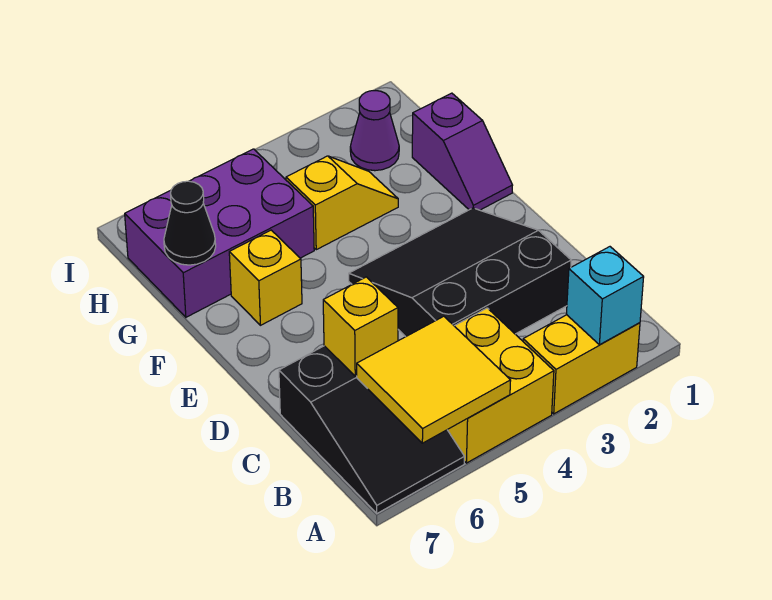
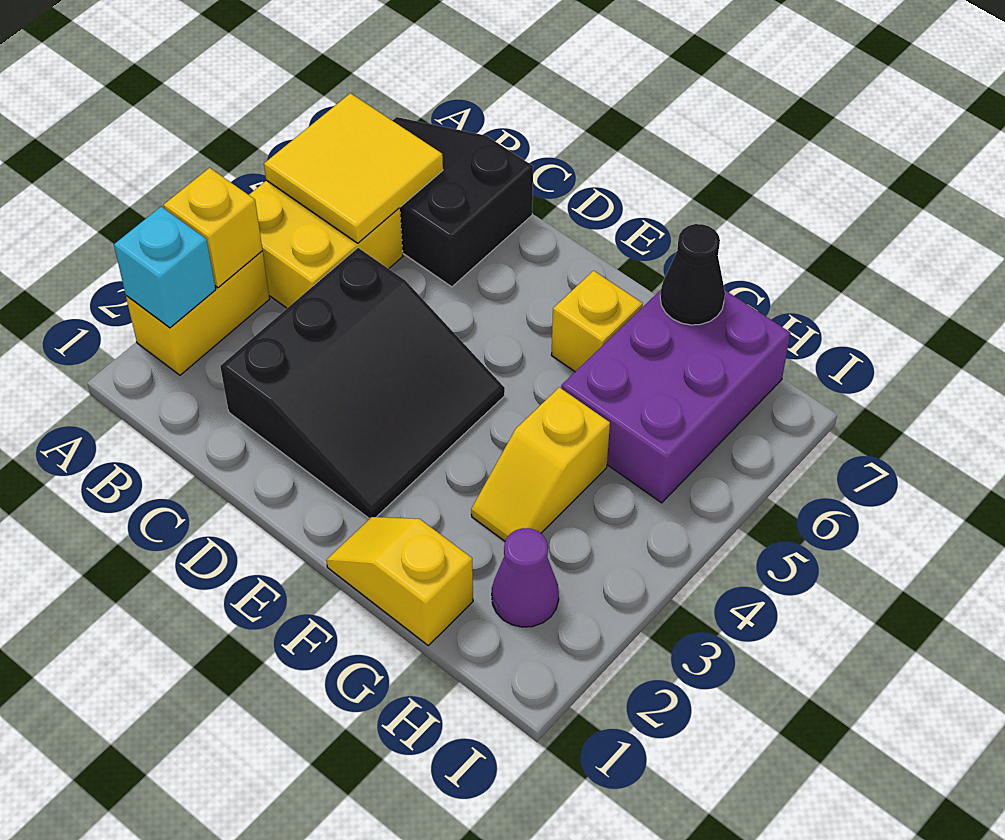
yellow 1x1 brick [323,277,398,376] -> yellow 1x1 brick moved to [164,168,262,288]
purple 1x2 slope [412,93,513,210] -> yellow 1x2 slope [326,517,473,645]

